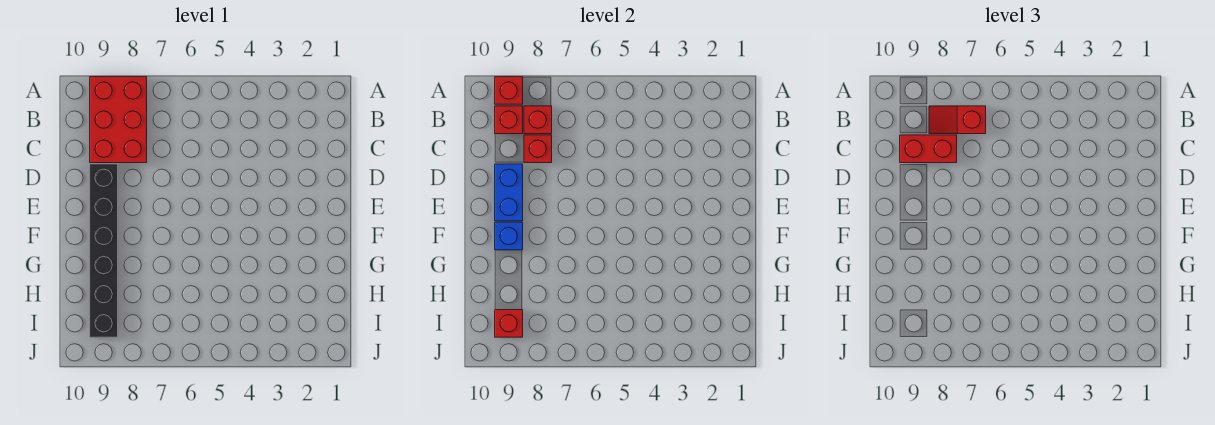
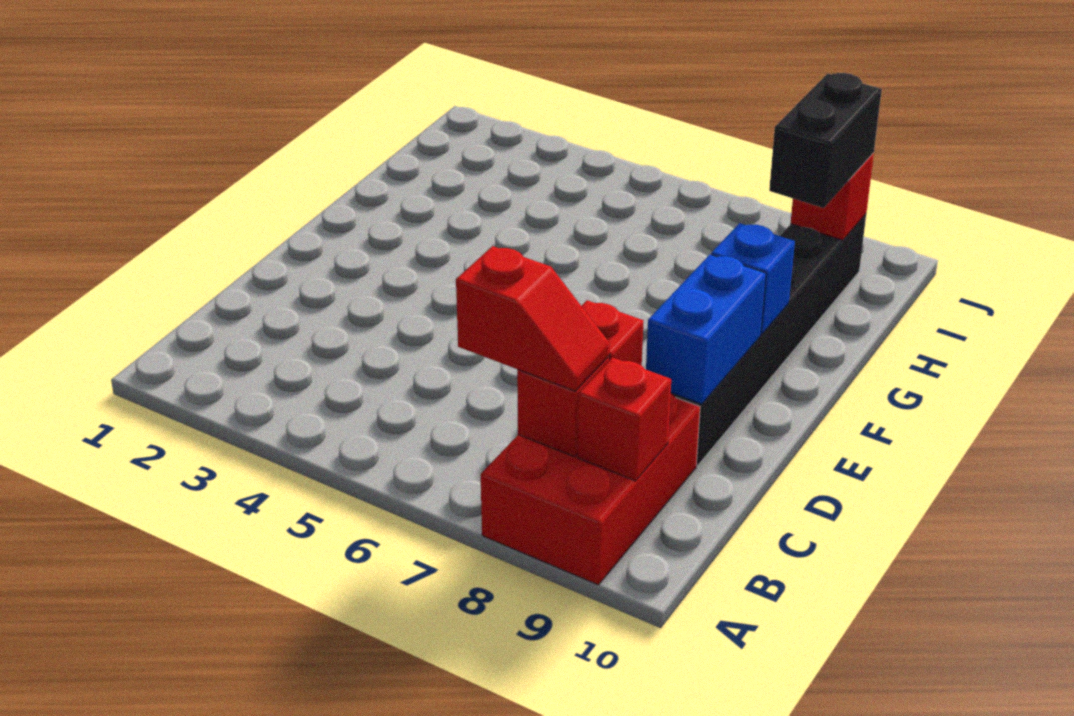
red 1x1 brick [495,77,523,104] -> none
red 1x2 brick [900,135,957,163] -> none
none -> black 1x2 brick [769,73,882,208]

